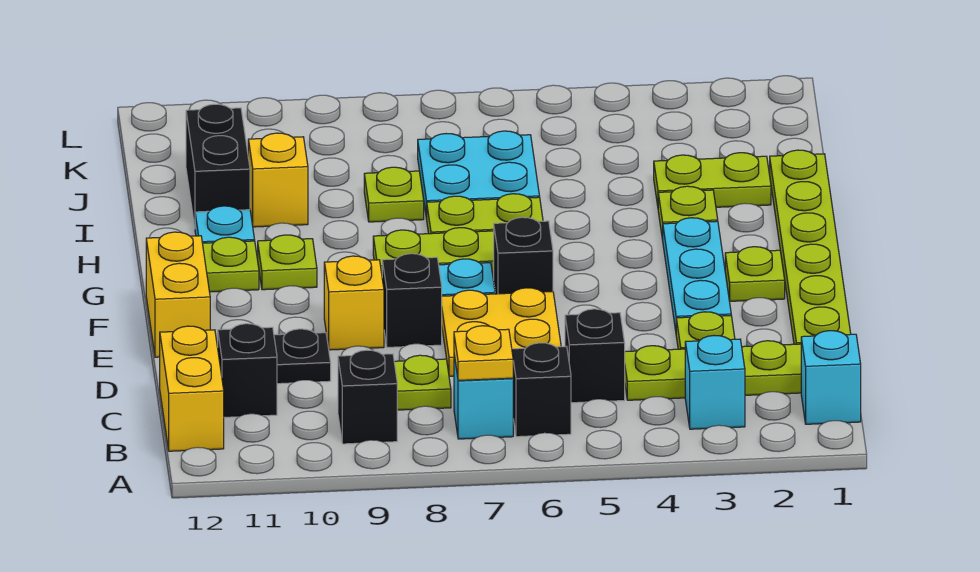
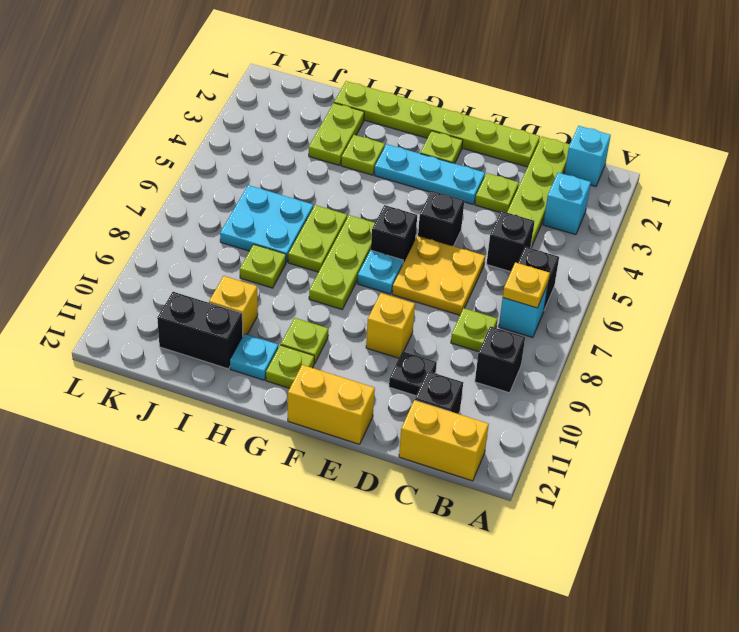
black 1x1 brick [382,254,442,347] -> black 1x1 brick moved to [418,191,464,246]

